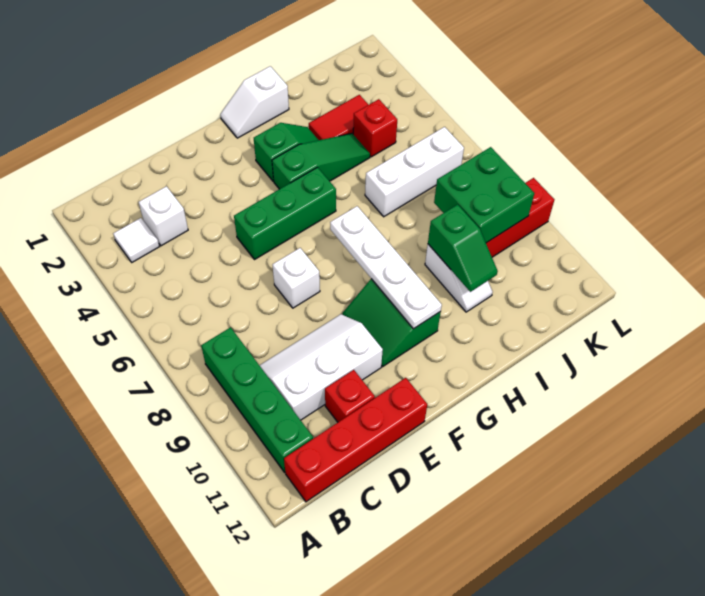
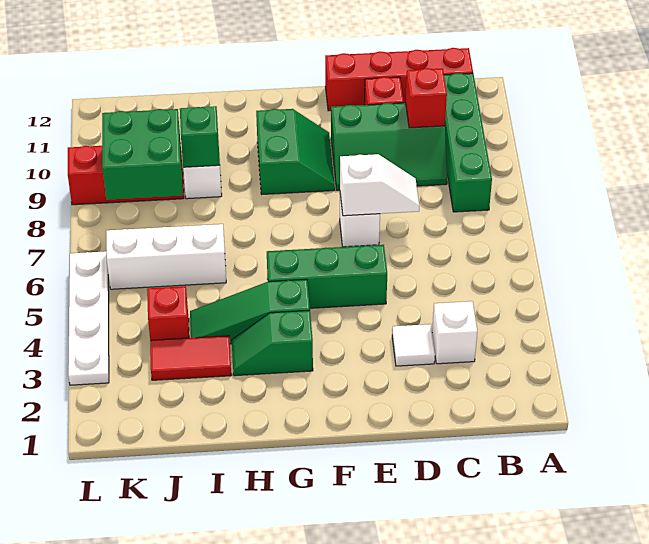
white 1x1 tile [113,218,159,262] -> white 1x1 tile moved to [392,324,435,366]
white 2x3 slope [259,314,383,420] -> green 2x3 slope [331,103,447,190]
none -> red 1x1 brick [406,68,447,128]
white 1x2 slope [220,66,289,138] -> white 1x2 slope moved to [340,154,419,216]
white 1x4 plate [330,206,442,329] -> white 1x4 plate moved to [68,251,109,385]

